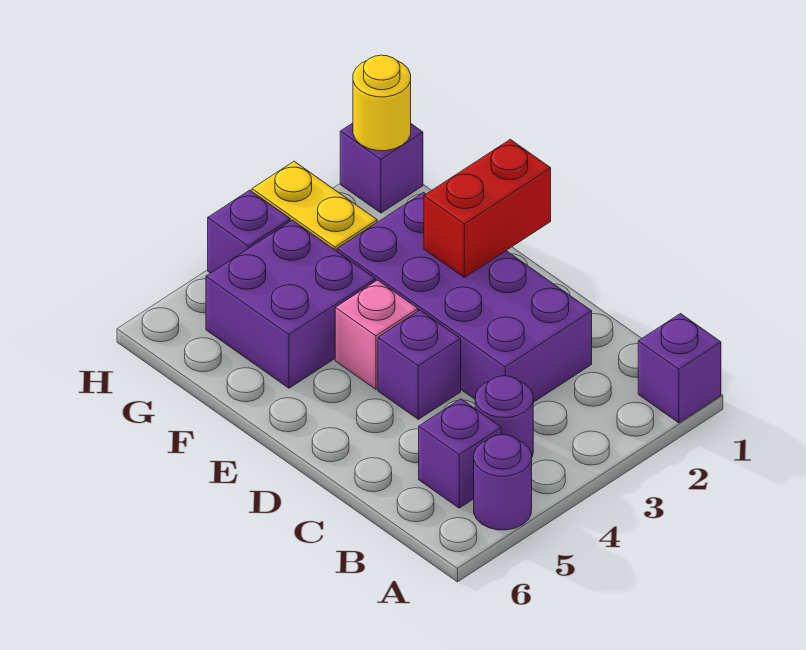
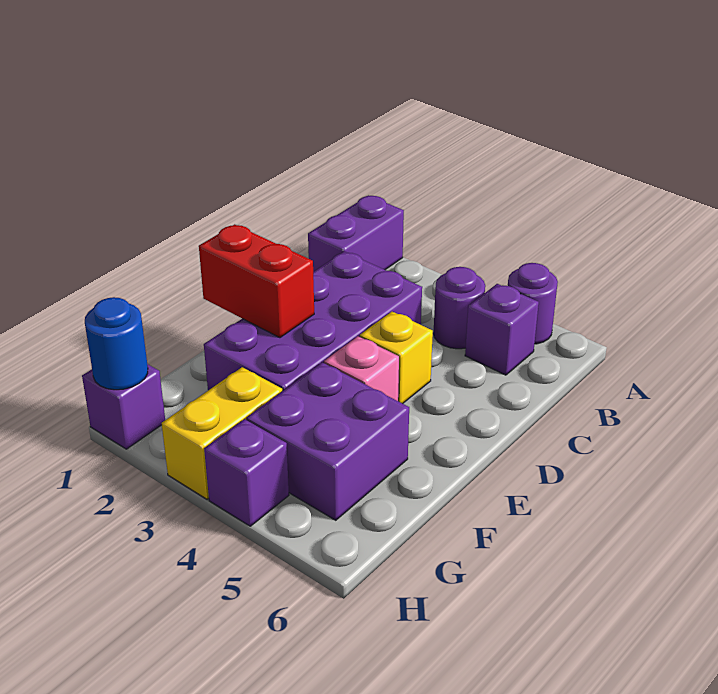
purple 1x1 brick [638,314,721,423] -> purple 1x2 brick [308,195,404,272]
purple 1x1 brick [378,310,461,419] -> yellow 1x1 brick [360,312,433,404]
yellow 1x1 round brick [353,55,411,151] -> blue 1x1 round brick [85,297,148,390]

